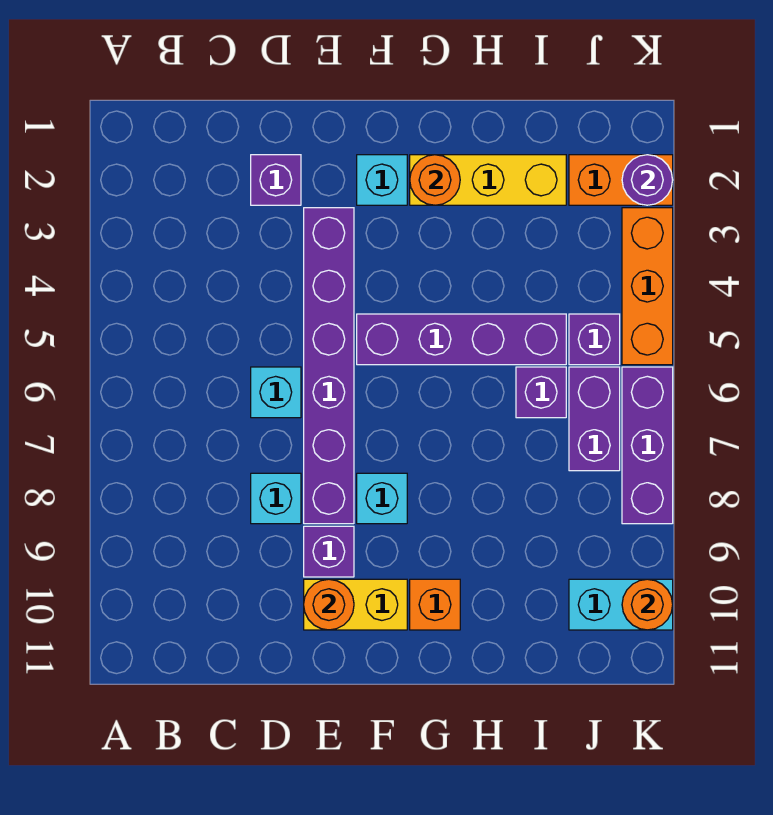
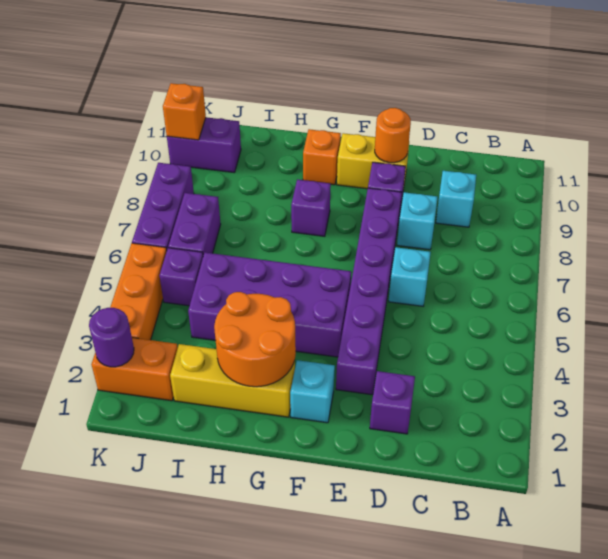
purple 1x4 brick [357,314,566,365] -> purple 2x4 brick [188,253,351,357]
cyan 1x1 brick [357,473,407,524] -> cyan 1x1 brick moved to [436,171,476,227]
orange 1x1 round brick [410,155,460,205] -> orange 2x2 round brick [214,292,296,387]
purple 1x1 brick [516,367,566,418] -> purple 1x1 brick moved to [291,179,331,236]
cyan 1x2 brick [569,579,673,630] -> purple 1x2 brick [167,117,241,173]
orange 1x1 round brick [622,579,673,630] -> orange 1x1 brick [163,83,206,140]

